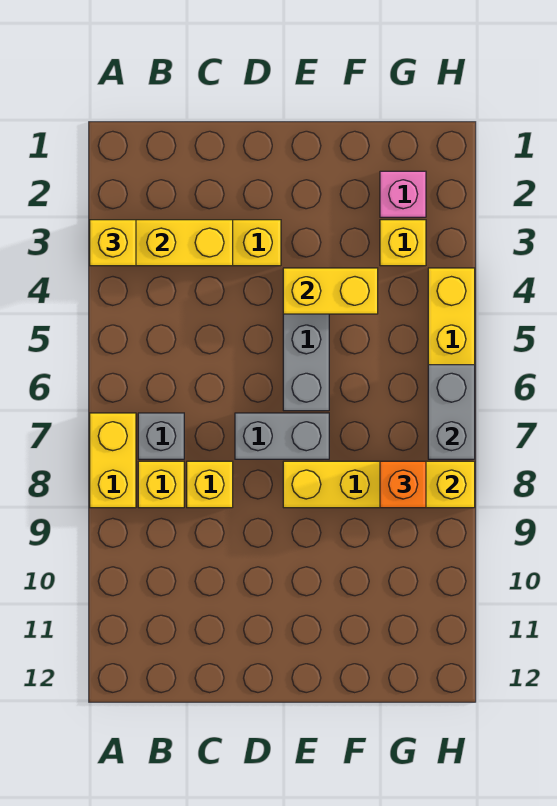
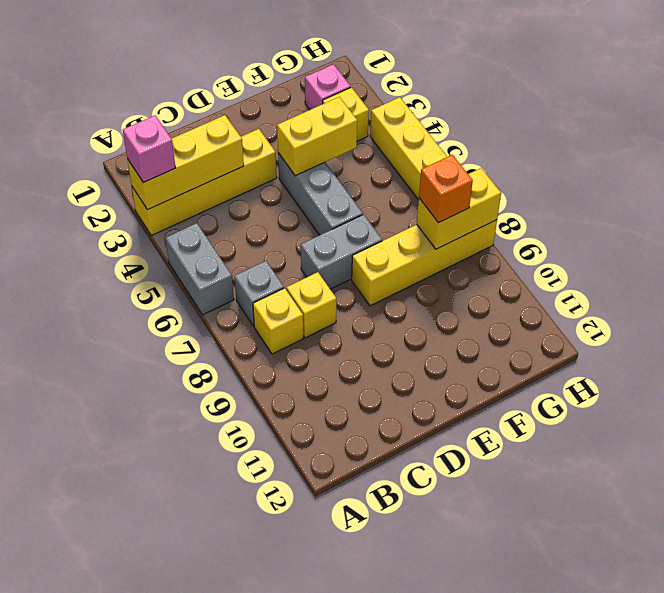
yellow 1x1 brick [90,220,136,266] -> pink 1x1 brick [123,116,176,183]
yellow 1x2 brick [90,413,136,508] -> none
grey 1x2 brick [428,365,475,459] -> grey 1x2 brick moved to [165,223,234,315]

